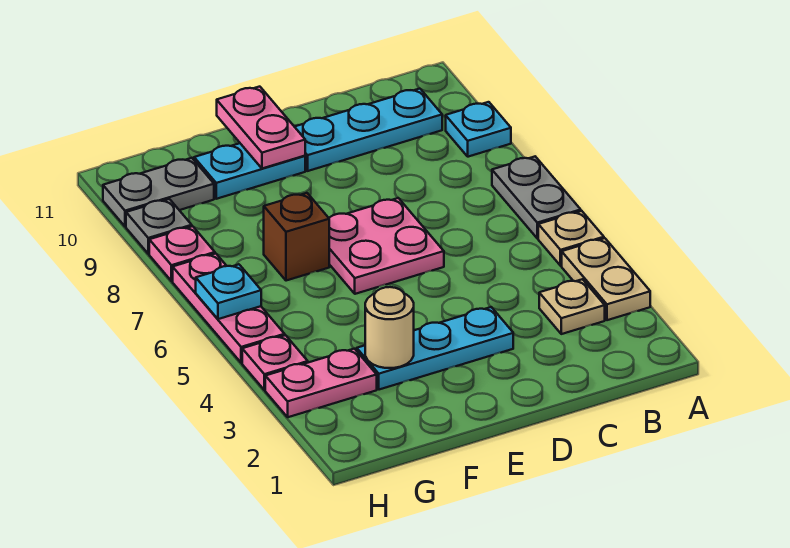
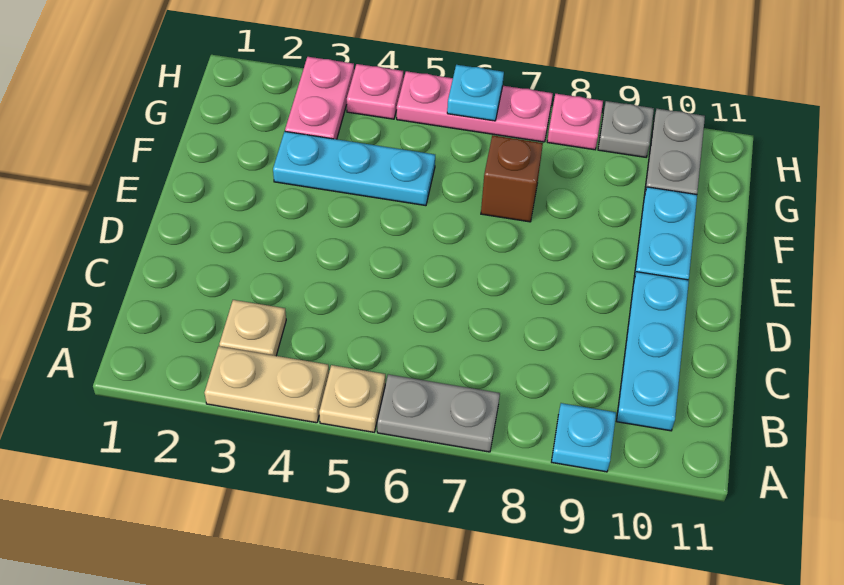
cyan 1x3 plate [357,307,513,390] -> cyan 1x3 plate turned to [273,132,435,206]
pink 2x2 plate [329,198,444,294] -> none
pink 1x2 plate [217,87,305,169] -> none
tan 1x1 round brick [365,287,414,368] -> none

